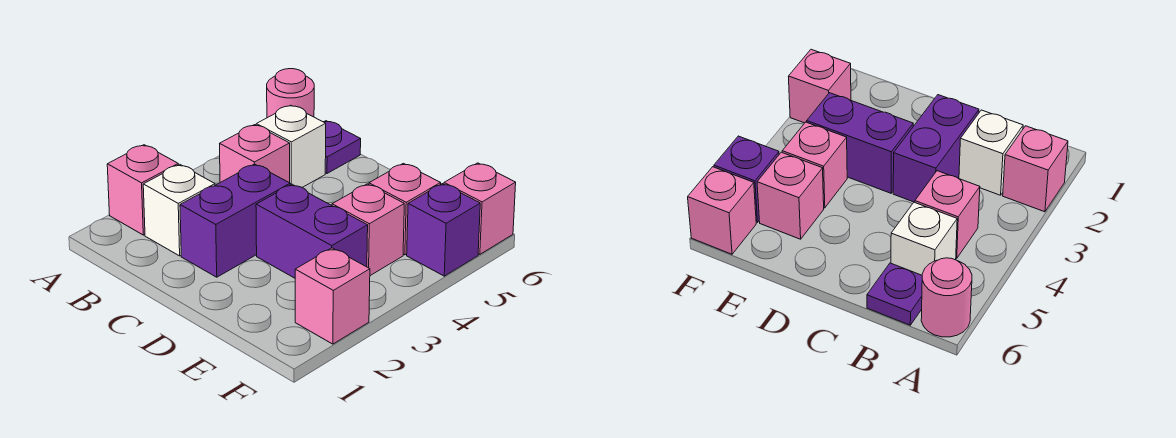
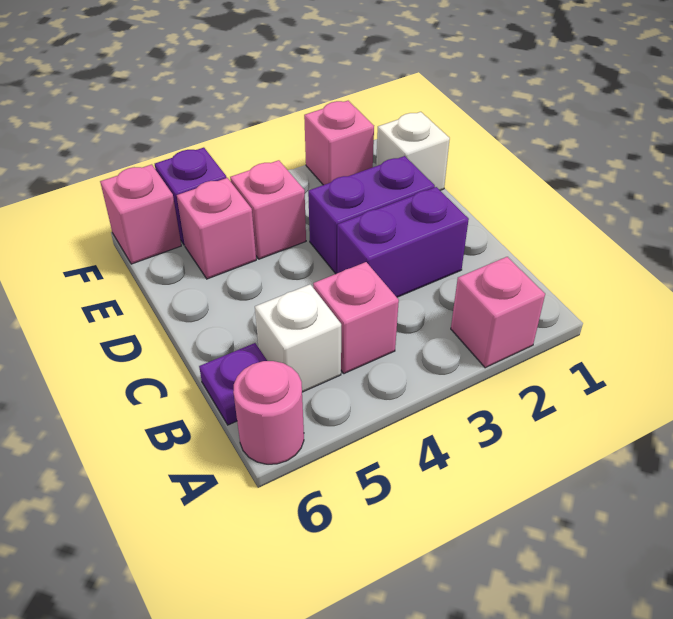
white 1x1 brick [143,165,215,256] -> white 1x1 brick moved to [376,112,450,190]
purple 1x2 brick [256,184,368,278] -> purple 1x2 brick turned to [308,156,435,274]

